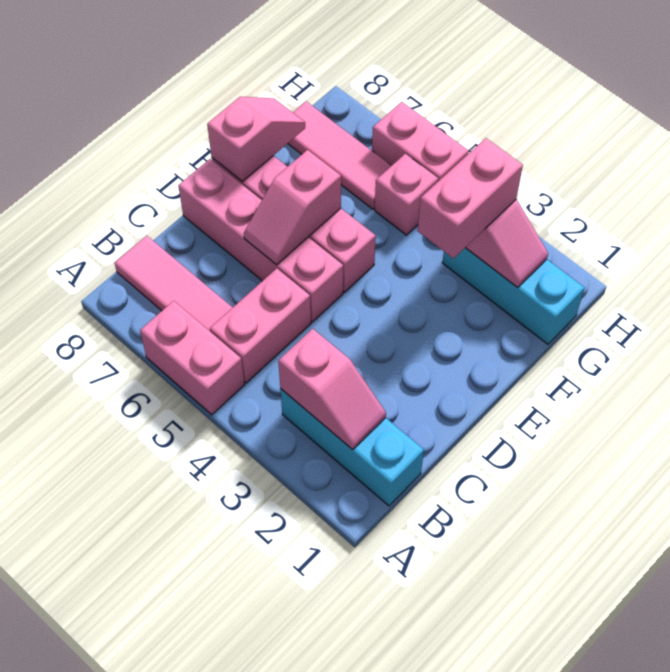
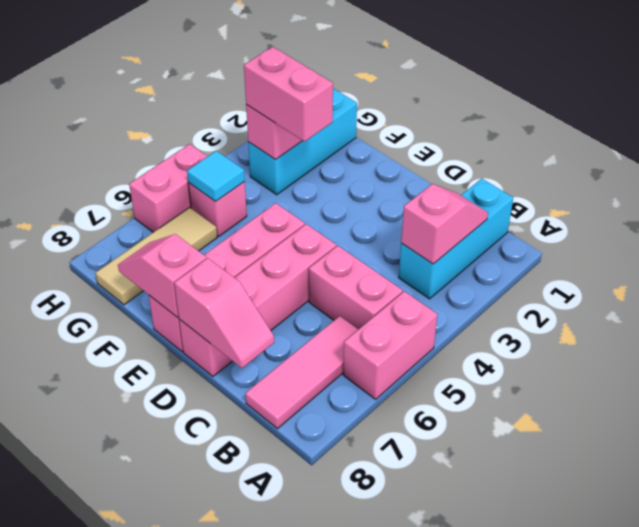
pink 1x2 slope [244,150,341,265] -> pink 1x2 slope moved to [174,258,274,368]
none -> cyan 1x1 tile [187,151,245,202]
pink 1x3 tile [288,101,391,209] -> tan 1x3 tile [95,208,217,305]

